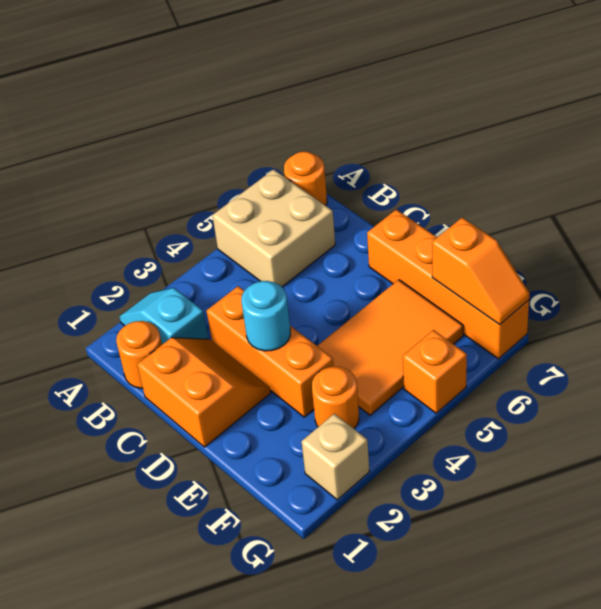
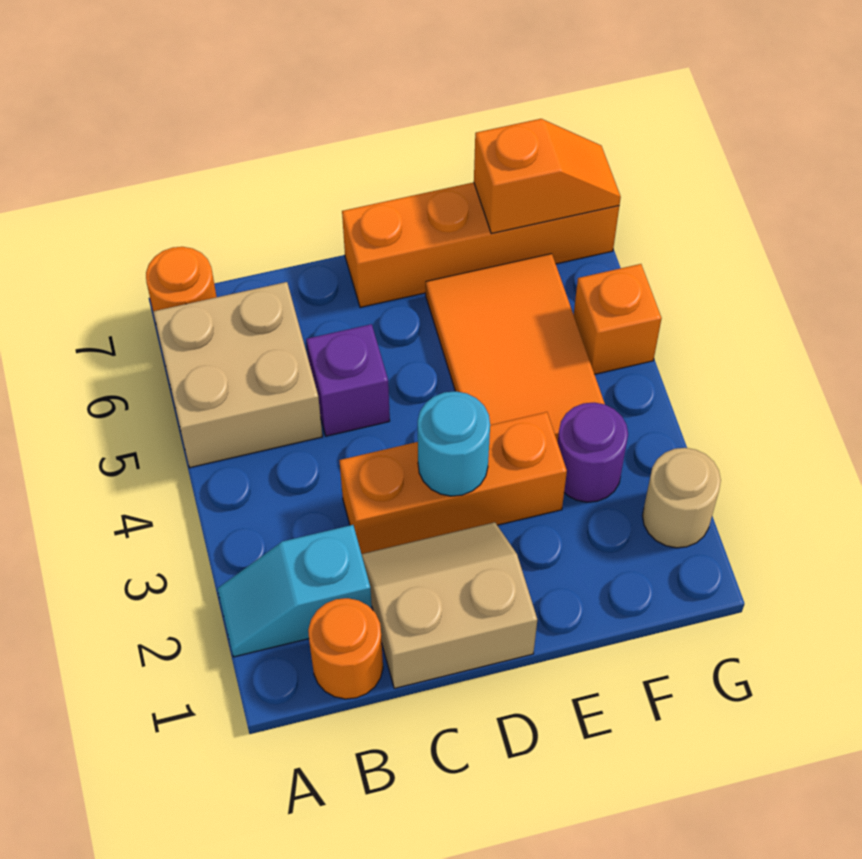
orange 2x2 slope [137,338,271,447] -> tan 2x2 slope [362,522,537,688]
none -> purple 1x1 brick [306,324,390,436]
orange 1x1 round brick [312,367,359,428] -> purple 1x1 round brick [558,403,628,502]
tan 1x1 brick [302,414,369,500] -> tan 1x1 round brick [642,448,721,548]

